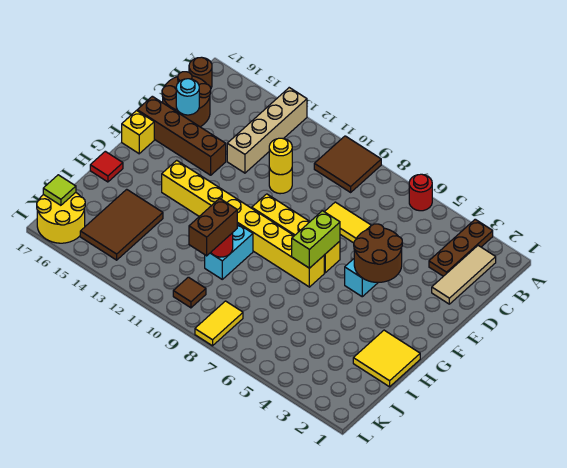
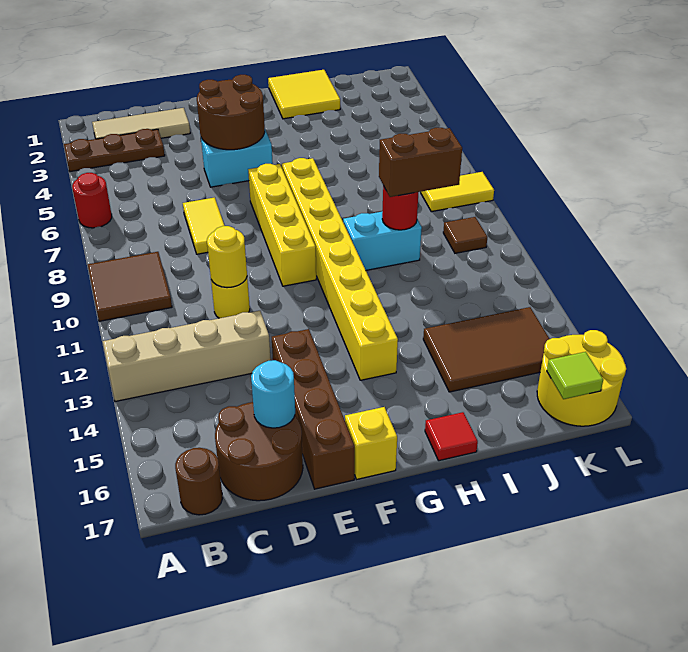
lime 1x2 brick [292,211,340,268] -> none

